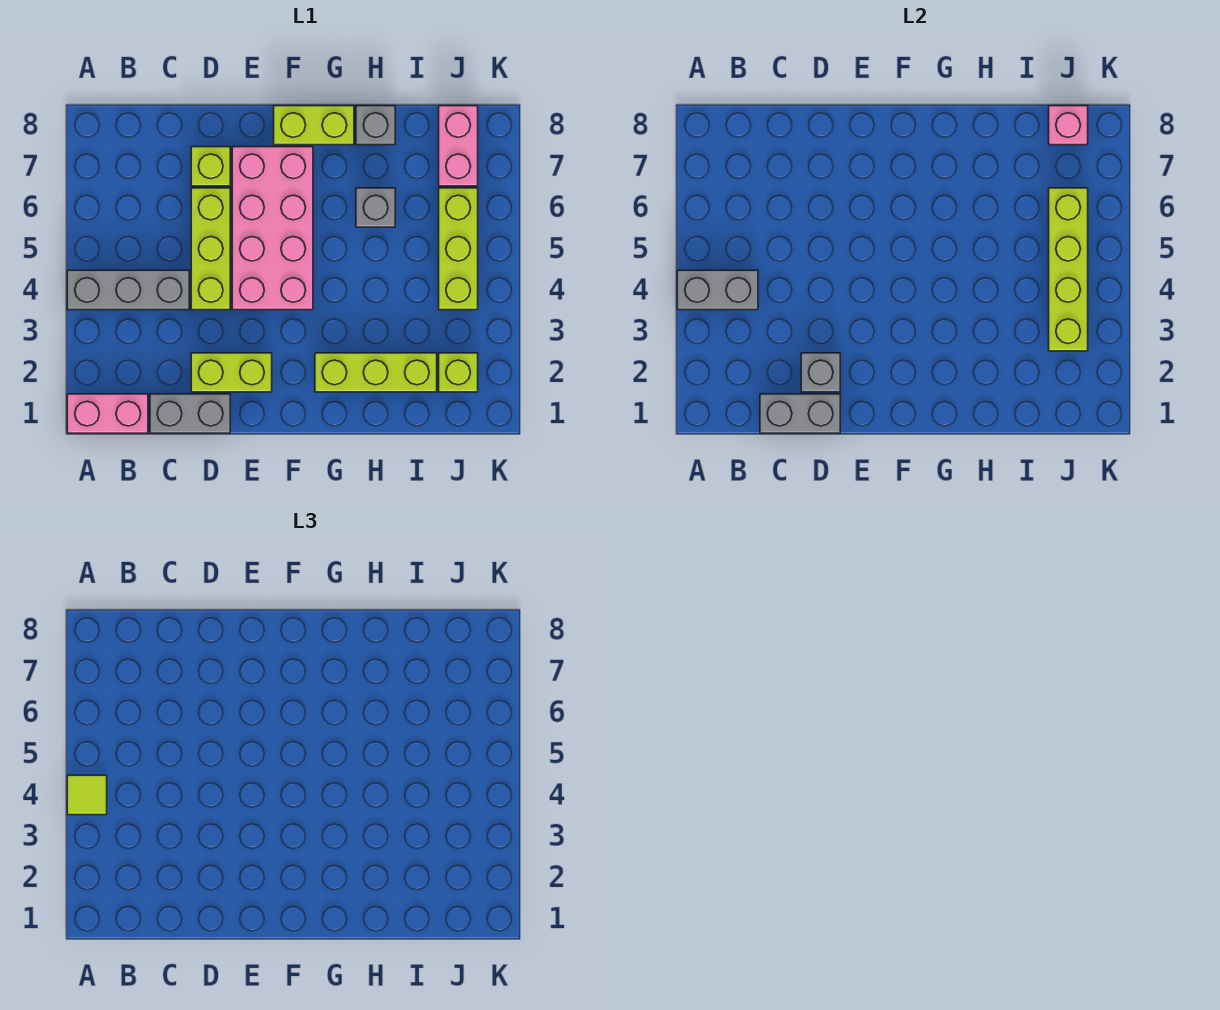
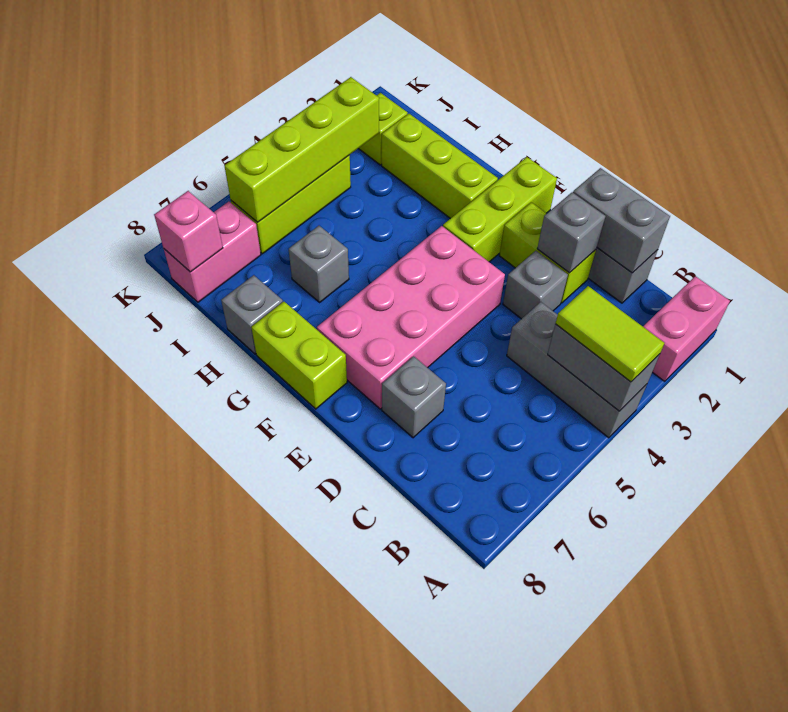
pink 1x2 brick [67,394,148,433] -> pink 1x2 brick turned to [643,276,730,381]
lime 1x1 tile [67,775,107,815] -> lime 1x2 tile [556,286,664,382]
none -> grey 1x1 brick [503,251,568,319]
lime 1x3 brick [191,188,230,310] -> lime 1x3 brick moved to [443,157,557,262]
lime 1x1 brick [191,147,230,186] -> grey 1x1 brick [382,356,446,438]

